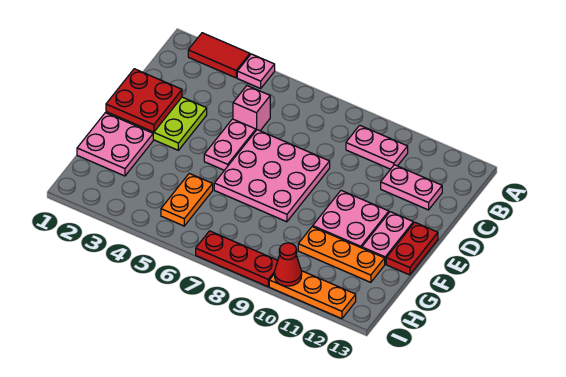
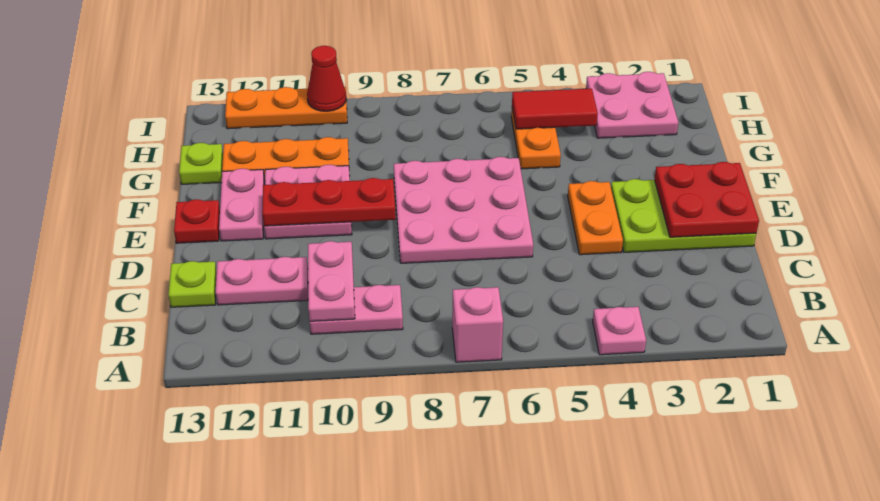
red 1x2 tile [188,33,250,78] -> red 1x2 tile moved to [512,89,598,129]
pink 1x1 brick [233,86,270,131] -> pink 1x1 brick moved to [452,287,503,362]
none -> lime 1x1 plate [168,261,217,307]
none -> orange 1x2 plate [568,181,623,255]
pink 1x2 plate [204,119,256,170] -> pink 1x2 plate moved to [308,241,355,321]
red 1x2 plate [386,222,438,275] -> red 1x1 plate [174,199,220,243]
pink 2x2 plate [77,113,153,176] -> pink 2x2 plate moved to [586,72,678,138]
none -> lime 1x1 plate [179,143,223,184]
red 1x3 plate [196,231,278,287] -> red 1x3 plate moved to [262,178,396,226]

